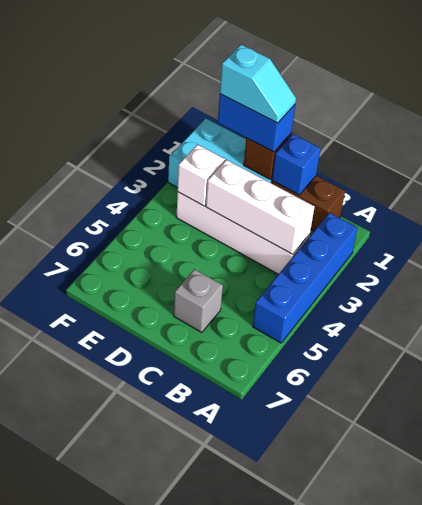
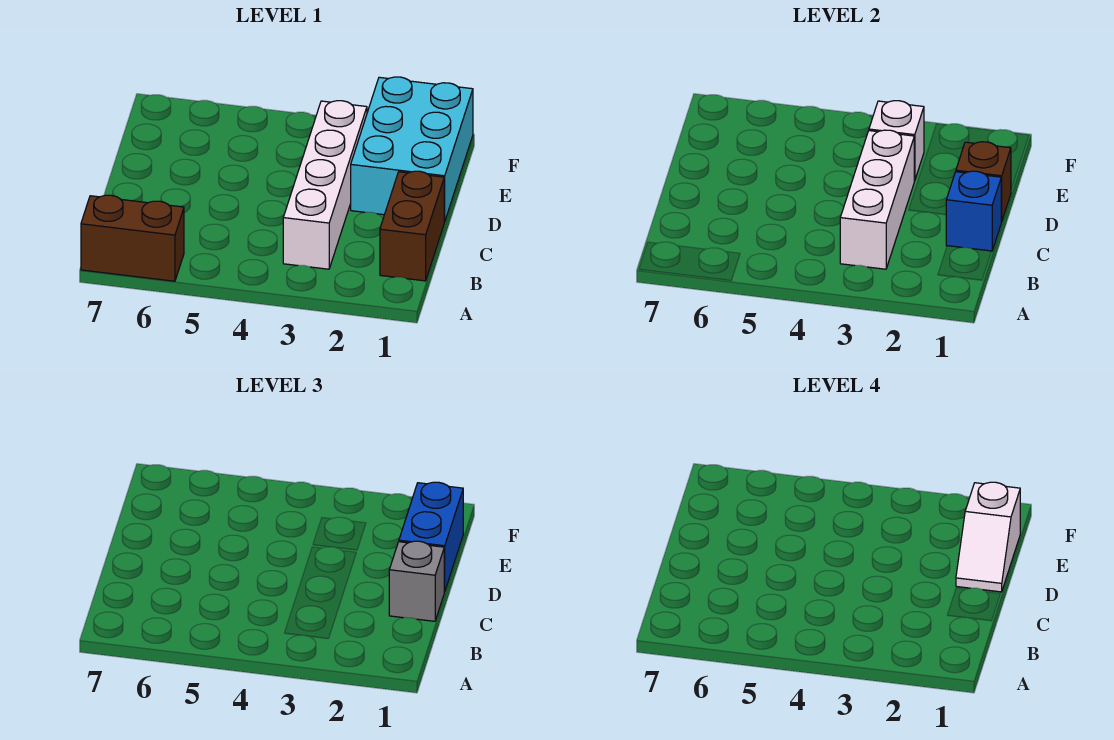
blue 1x4 brick [253,213,358,343] -> none
none -> brown 1x2 brick [81,195,184,281]
grey 1x1 brick [174,269,223,333] -> grey 1x1 brick moved to [389,541,444,621]
cyan 1x2 slope [220,45,296,123] -> white 1x2 slope [956,482,1020,592]

